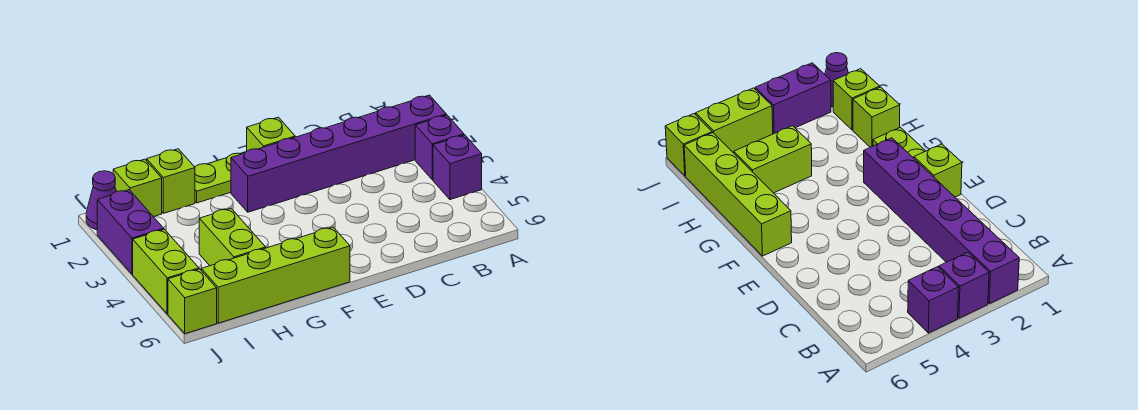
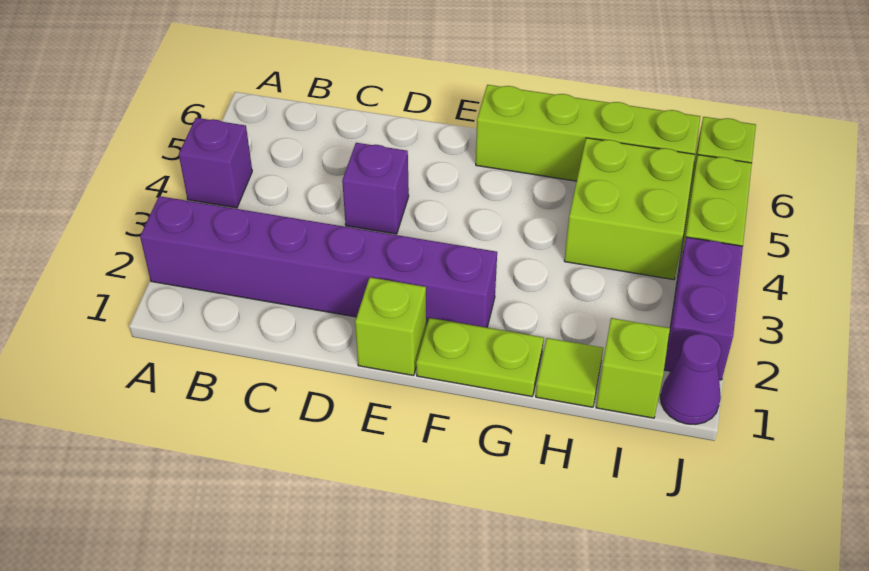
purple 1x1 brick [415,115,464,180] -> purple 1x1 brick moved to [342,143,409,234]
lime 1x1 brick [147,149,195,213] -> lime 1x1 tile [536,338,603,407]
lime 1x2 brick [199,208,266,266] -> lime 2x2 brick [564,138,695,280]

